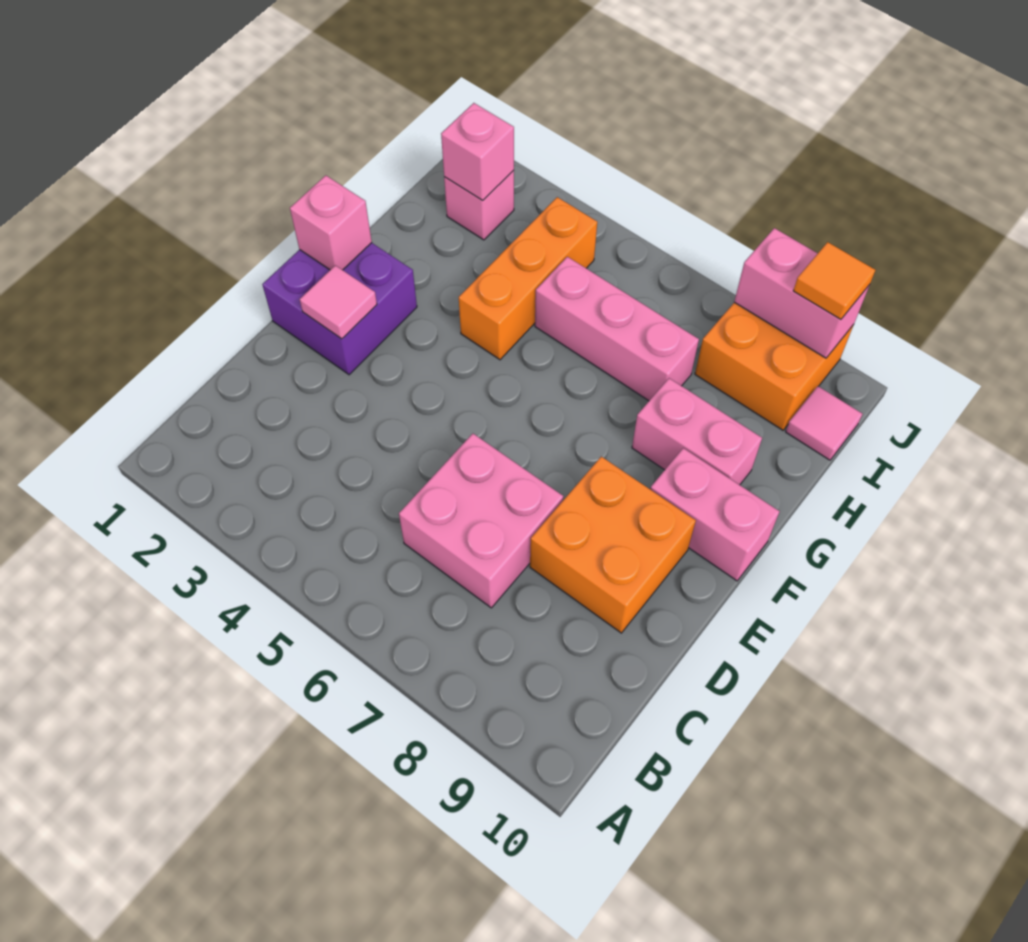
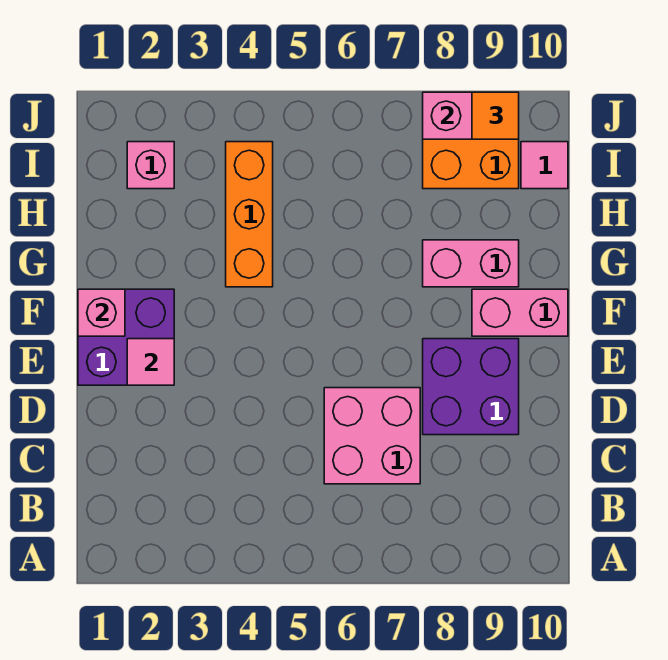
orange 2x2 brick [530,457,696,633] -> purple 2x2 brick [423,339,519,435]
pink 1x3 brick [535,257,699,401] -> none
pink 1x1 brick [441,103,514,200] -> none

